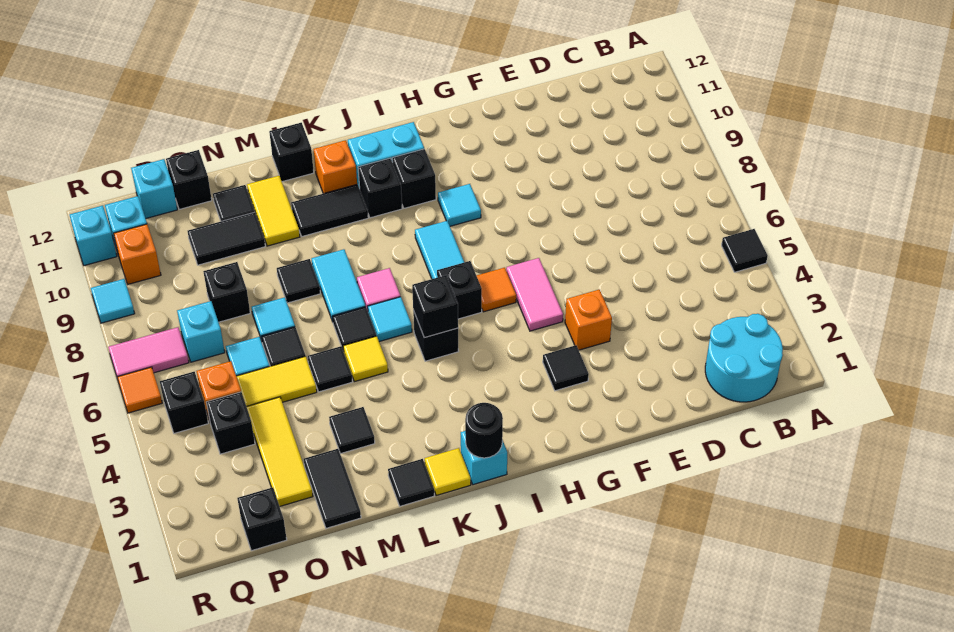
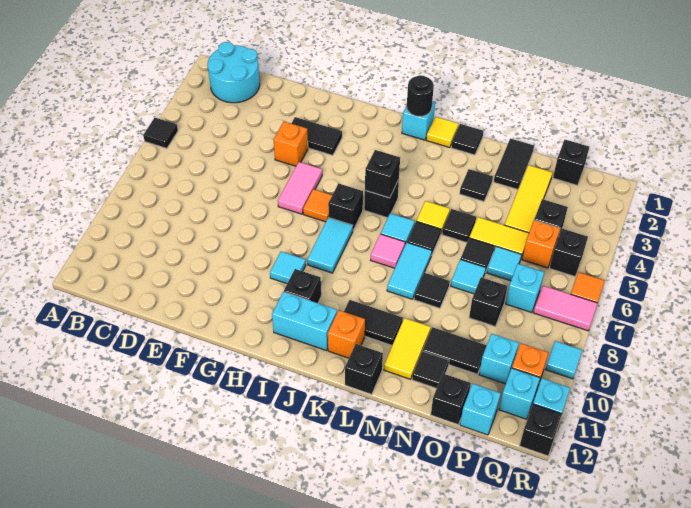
black 1x1 tile [543,345,589,391] -> black 1x2 tile [291,117,342,155]
black 1x1 brick [358,158,402,218] -> black 1x1 brick moved to [520,404,562,456]
none -> cyan 1x1 brick [479,334,519,384]

